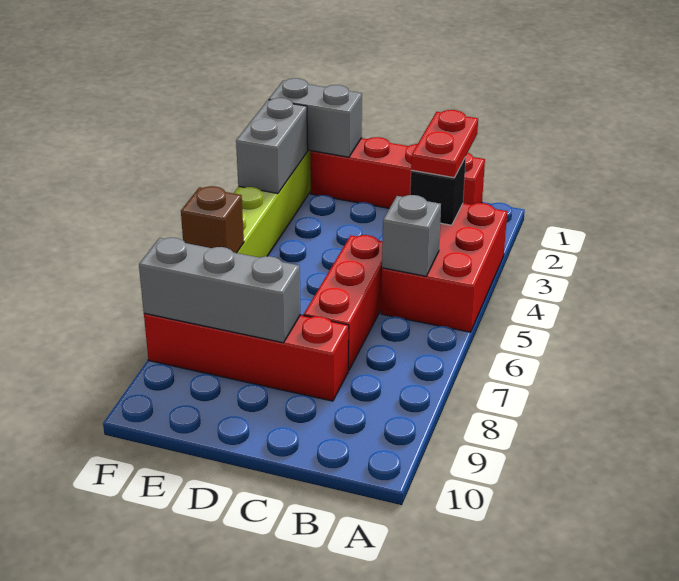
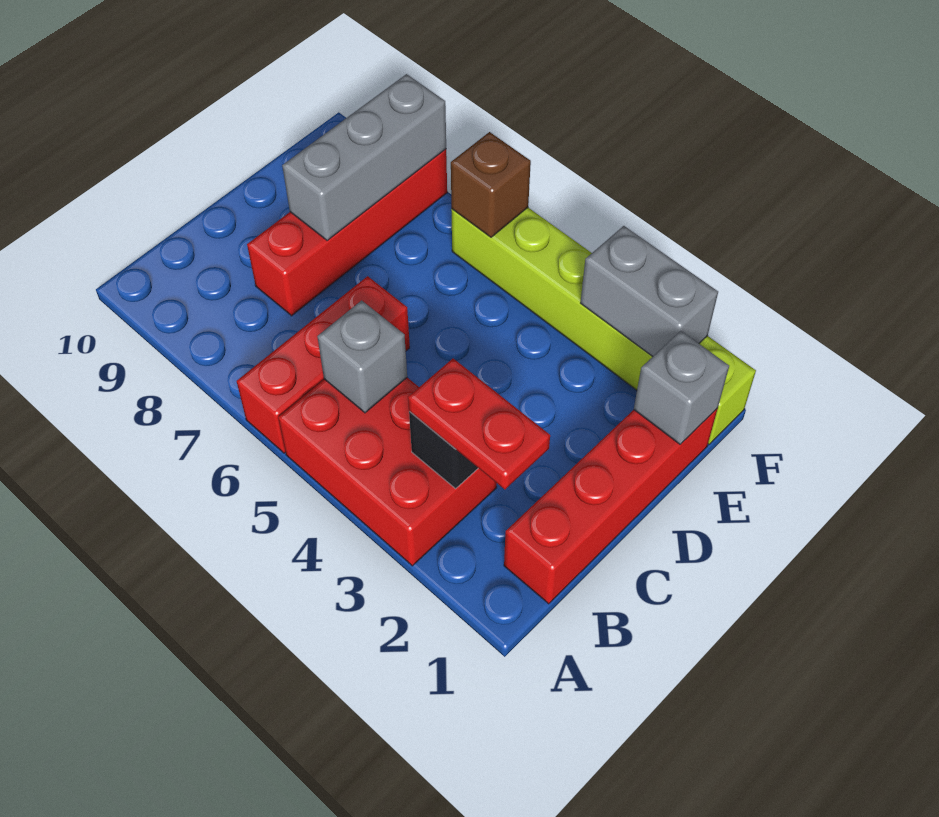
red 1x3 brick [304,235,383,370] -> red 1x3 brick turned to [237,276,410,453]
grey 1x2 brick [269,78,362,157] -> grey 1x1 brick [634,331,729,444]

